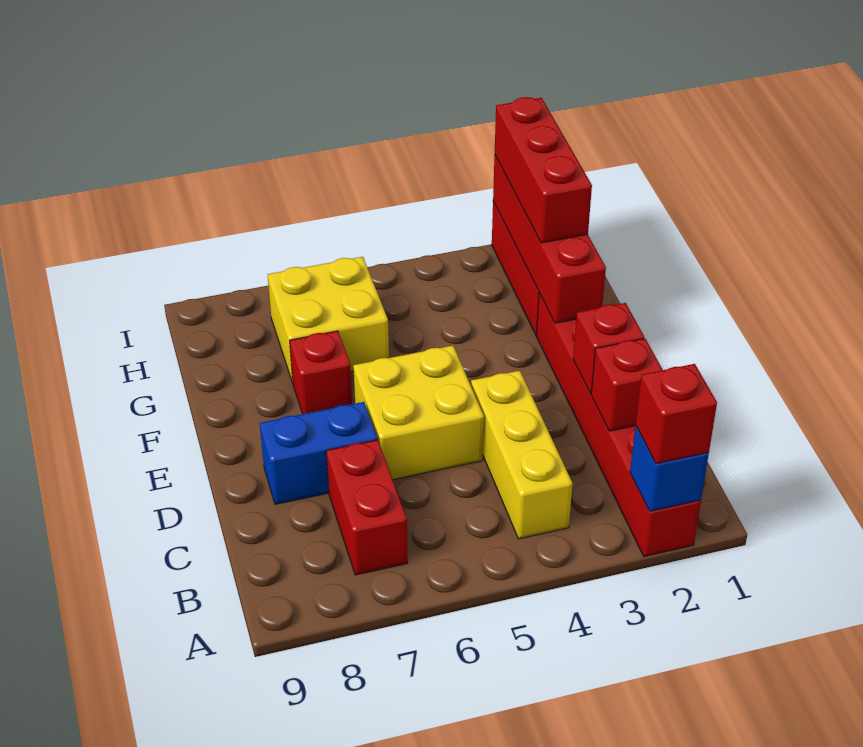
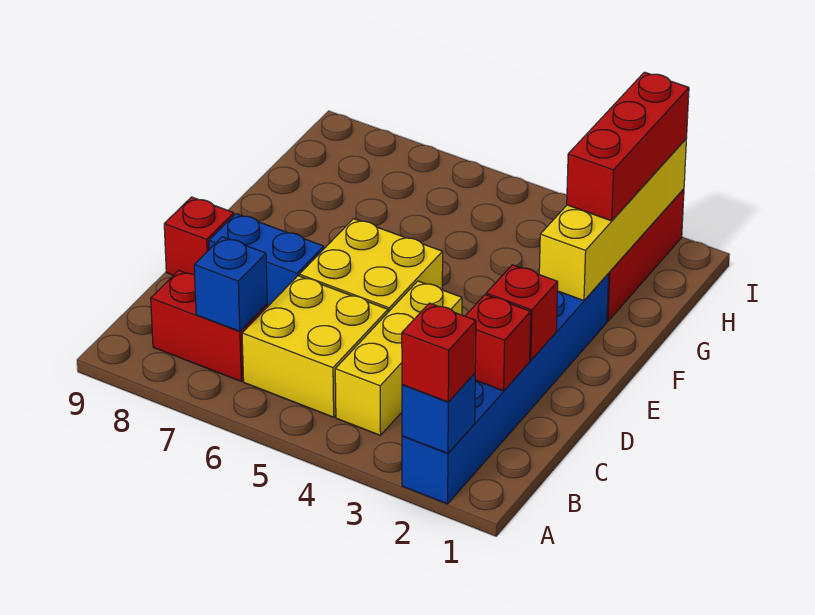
red 1x6 brick [537,293,701,557] -> blue 1x6 brick [402,274,609,504]
red 1x2 brick [326,440,408,575] -> red 1x2 brick turned to [151,270,267,381]
none -> blue 1x1 brick [194,237,267,331]
red 1x4 brick [493,156,606,323] -> yellow 1x4 brick [539,139,686,301]
red 1x1 brick [290,331,352,414] -> red 1x1 brick moved to [164,197,234,275]
yellow 2x2 brick [268,257,389,383] -> yellow 2x2 brick moved to [242,276,388,417]

